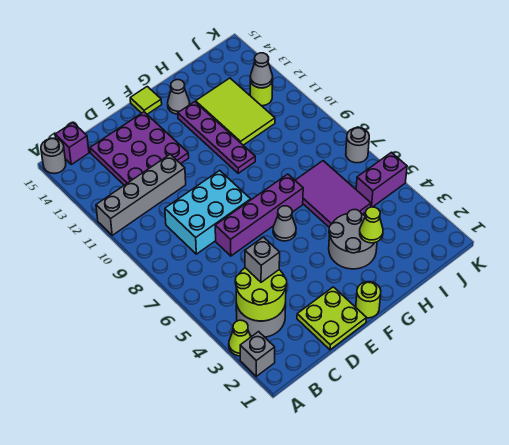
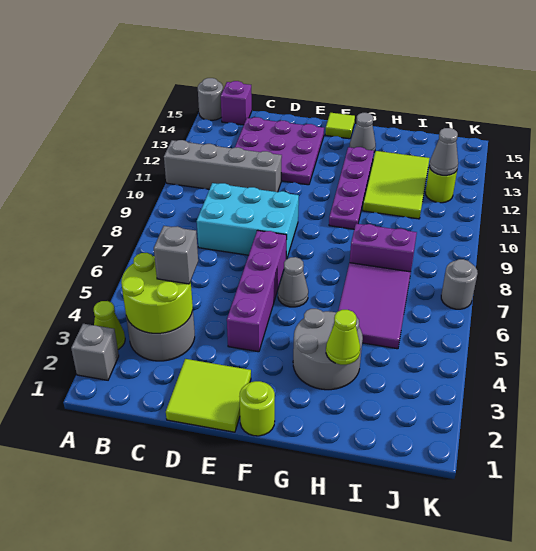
lime 2x2 plate [297,287,367,350] -> lime 2x2 tile [166,359,251,432]
purple 1x4 brick [215,174,303,256] -> purple 1x4 brick turned to [227,230,287,352]
purple 1x2 brick [356,152,407,207] -> purple 1x2 brick moved to [350,224,417,272]

